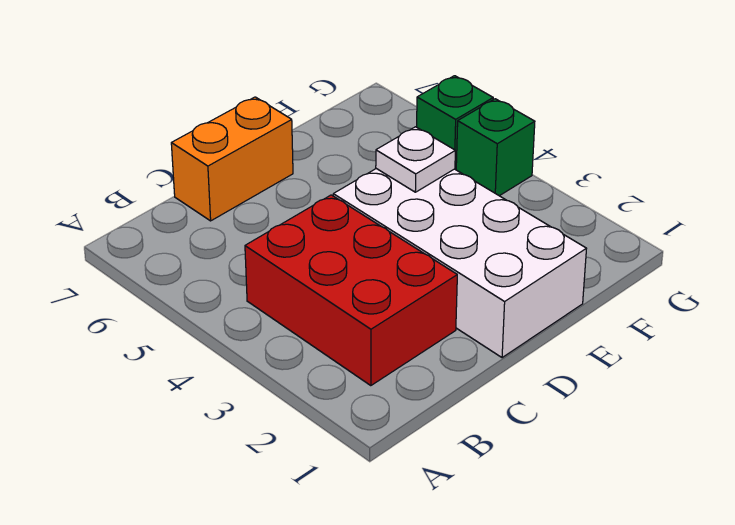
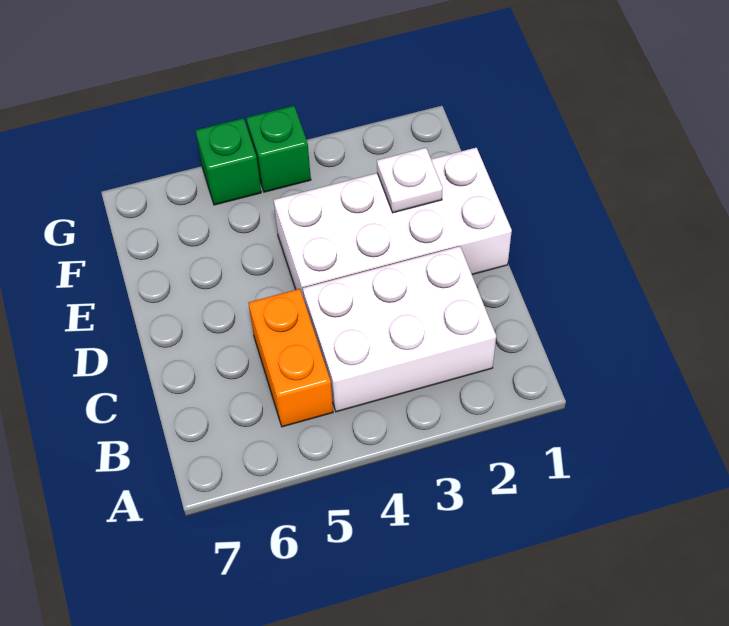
red 2x3 brick [245,195,457,386] -> white 2x3 brick [303,246,496,412]
orange 1x2 brick [171,97,293,221] -> orange 1x2 brick moved to [248,289,333,427]
white 1x1 plate [376,127,455,192] -> white 1x1 plate moved to [377,148,443,213]

